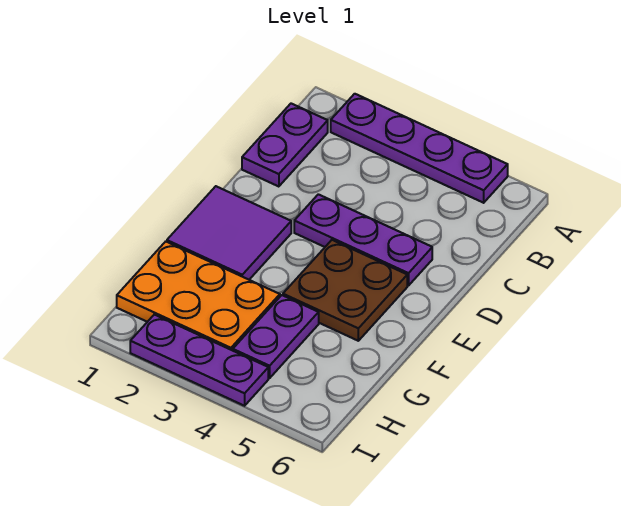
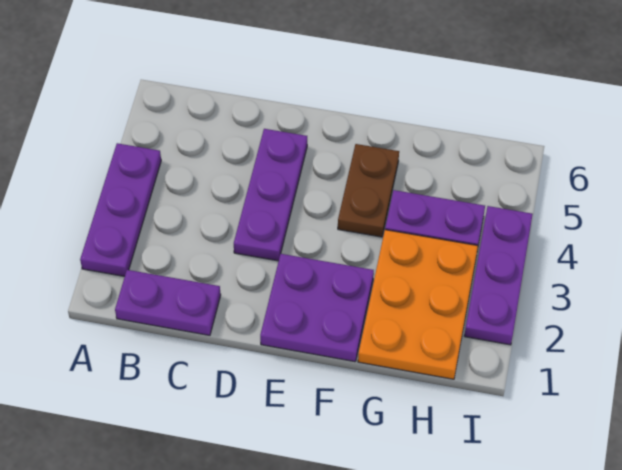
purple 1x4 plate [331,94,508,203] -> purple 1x3 plate [80,143,161,276]
purple 2x2 tile [167,186,291,280] -> purple 2x2 plate [260,254,374,362]
brown 2x2 plate [283,240,407,341] -> brown 1x2 plate [338,144,399,237]

